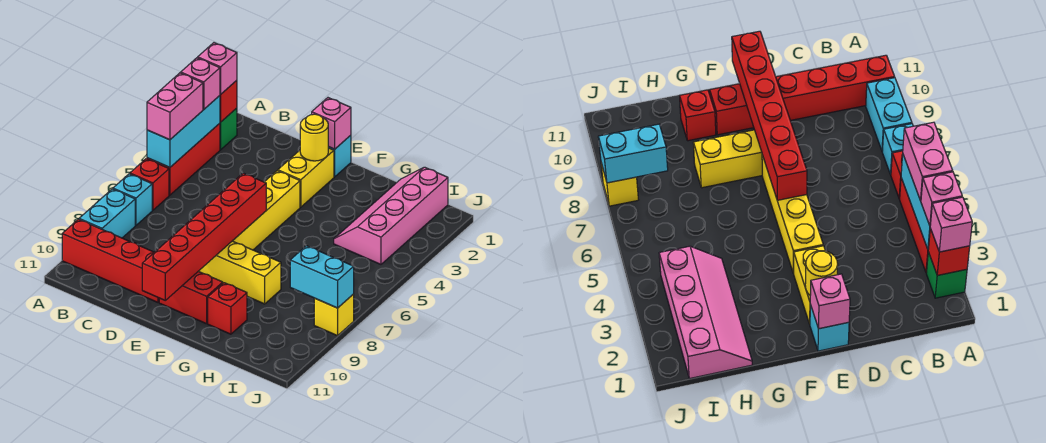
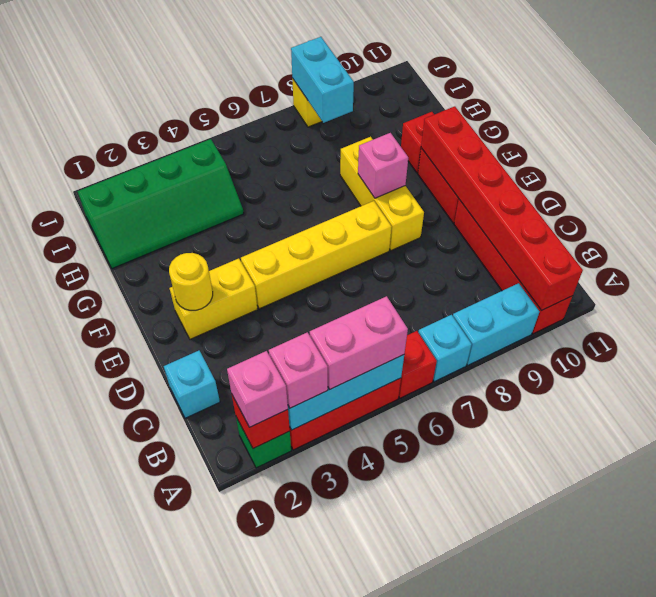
cyan 1x1 brick [328,135,351,177] -> cyan 1x1 brick moved to [164,351,220,418]
pink 1x1 brick [312,98,351,149] -> pink 1x1 brick moved to [358,133,408,198]
red 1x6 brick [142,173,266,300] -> red 1x6 brick turned to [421,106,583,311]
pink 2x4 slope [334,167,448,264] -> green 2x4 slope [77,139,244,269]

